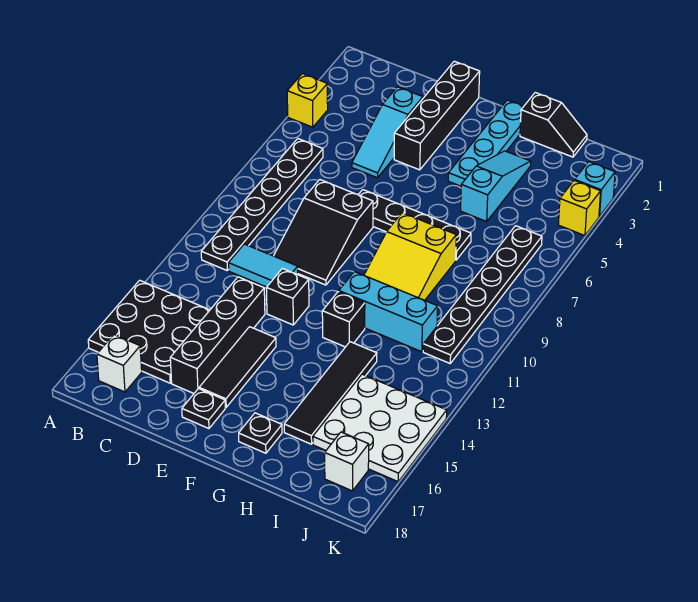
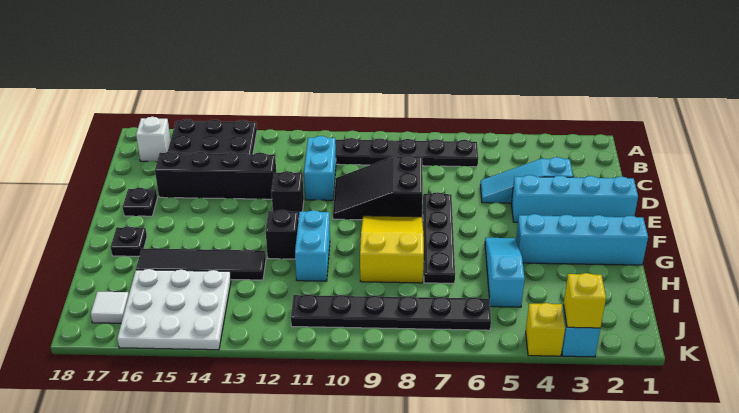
yellow 1x1 brick [287,74,328,127] -> yellow 1x1 brick moved to [564,273,606,328]
cyan 1x2 tile [228,244,298,287] -> cyan 1x2 brick [304,136,336,200]
black 1x4 brick [394,61,480,170] -> cyan 1x4 brick [512,175,638,222]
black 1x3 tile [199,327,276,407] -> none
cyan 1x4 plate [448,100,524,186] -> cyan 1x4 brick [516,214,648,265]
yellow 2x3 slope [364,213,456,300] -> yellow 2x3 slope turned to [360,216,424,283]
cyan 1x3 brick [339,272,438,352] -> cyan 1x2 brick [295,210,330,281]
black 1x2 slope [520,93,587,157] -> none
cyan 1x3 slope [461,151,531,221] -> cyan 1x3 slope turned to [485,238,525,307]
white 1x1 brick [325,432,369,491] -> white 1x1 tile [91,292,129,323]

